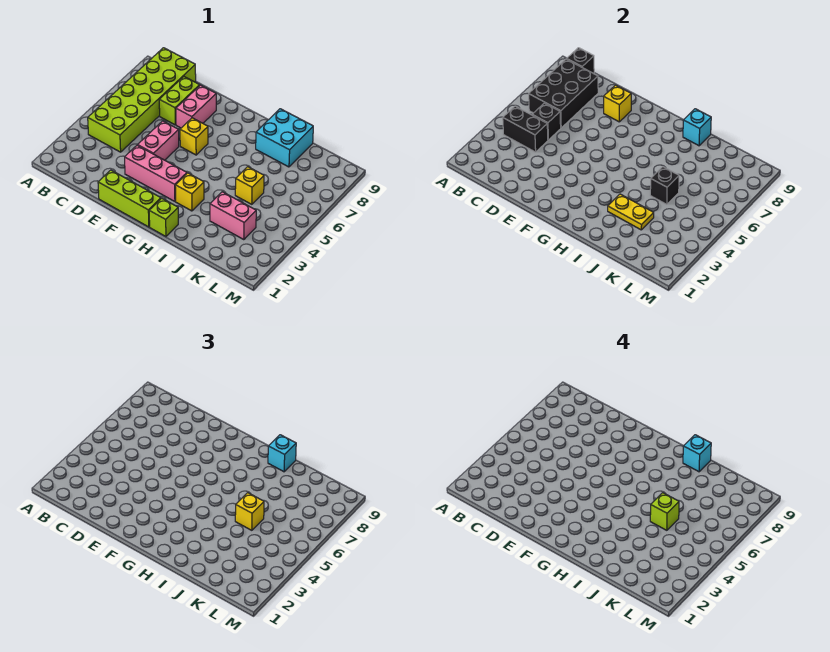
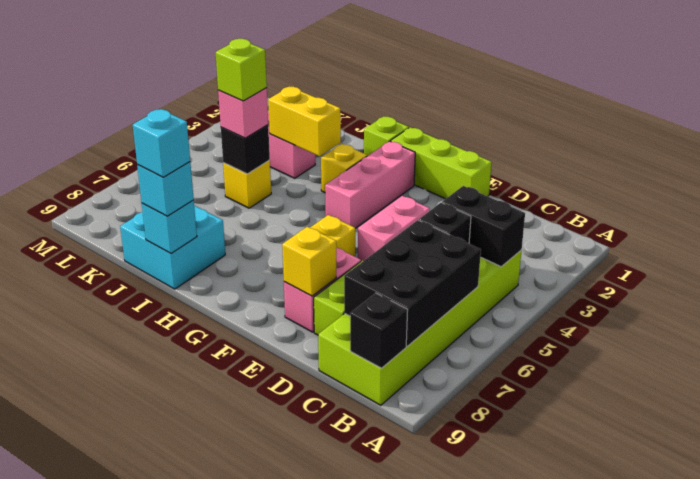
pink 1x3 brick [125,145,187,201] -> pink 1x3 brick turned to [325,141,415,228]
yellow 1x2 plate [608,194,654,230] -> yellow 1x2 brick [268,87,341,156]
yellow 1x1 brick [235,493,264,530] -> pink 1x1 brick [218,88,268,138]

